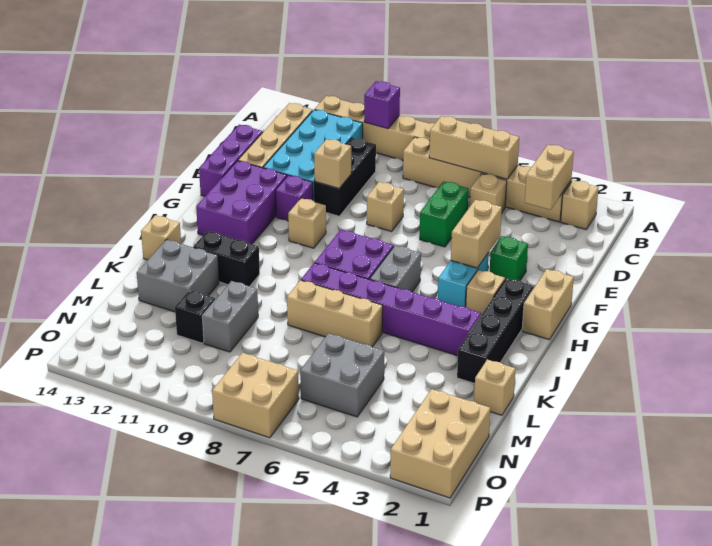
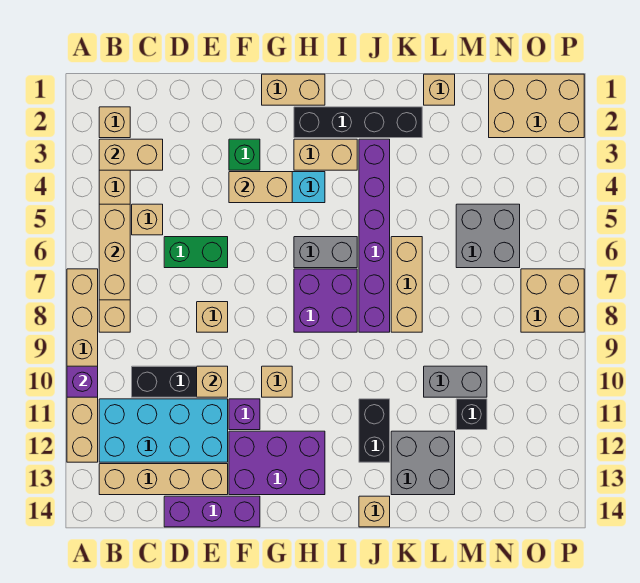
tan 1x1 brick [466,270,505,315] -> tan 1x2 brick [294,139,357,170]

